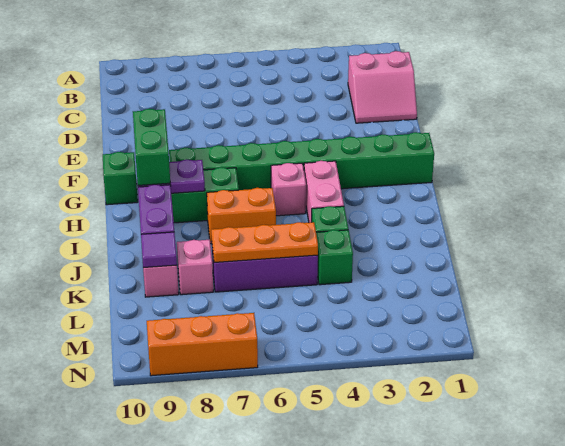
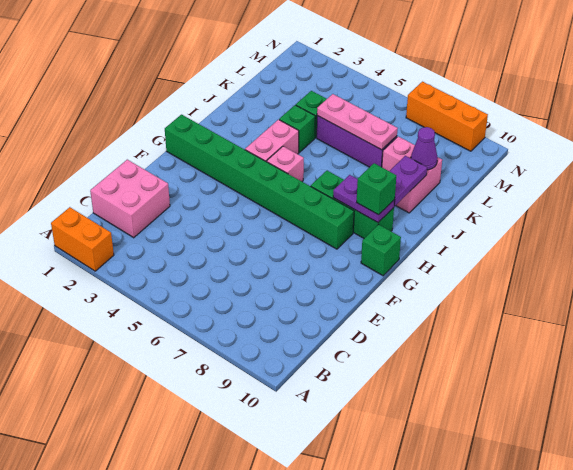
pink 2x2 slope [348,51,417,123] -> pink 2x2 brick [90,160,170,238]
green 1x2 brick [133,109,170,185] -> green 1x1 brick [357,163,396,215]
orange 1x2 brick [207,188,276,244] -> orange 1x2 brick moved to [51,207,114,271]
orange 1x3 plate [211,222,318,263] -> pink 1x3 plate [317,94,398,150]
purple 1x1 tile [141,232,177,268] -> purple 1x1 cone [411,127,438,170]

